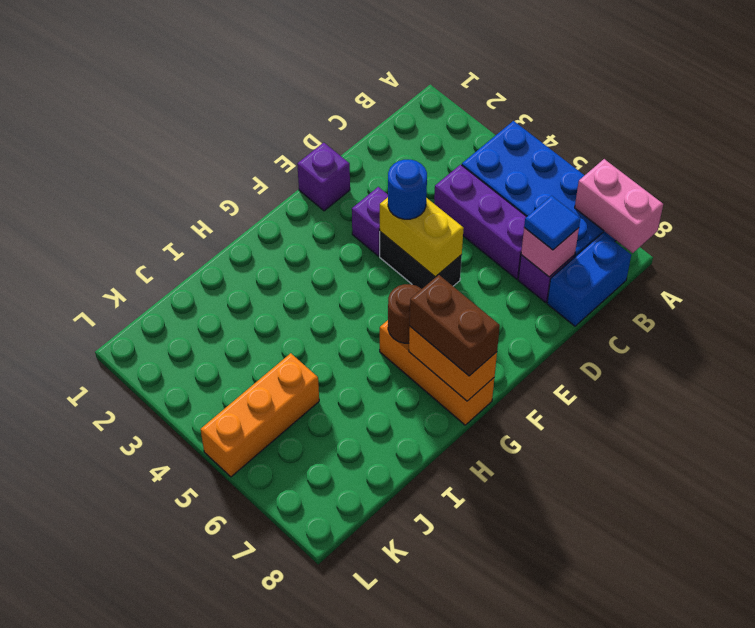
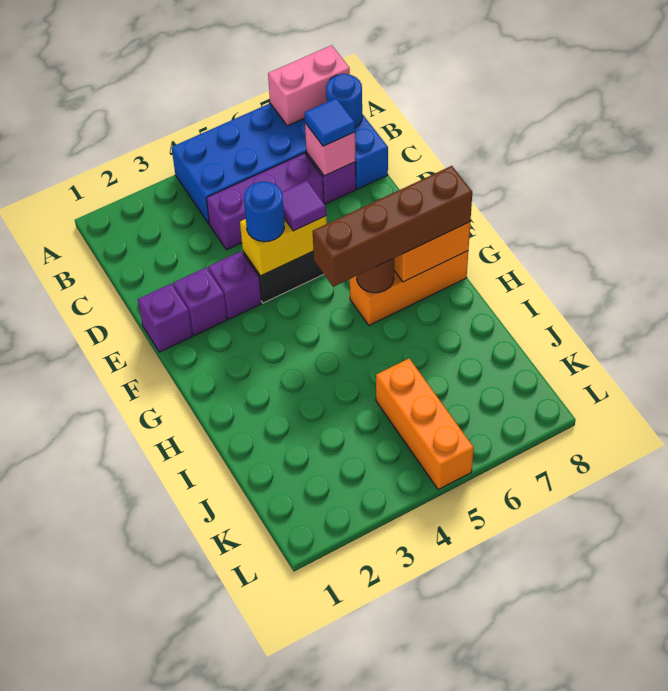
none -> blue 1x1 round brick [326,74,362,128]
none -> purple 1x1 brick [173,267,227,336]
none -> purple 1x1 tile [282,181,326,231]
brown 1x2 brick [410,275,500,376] -> brown 1x4 brick [313,166,472,287]

